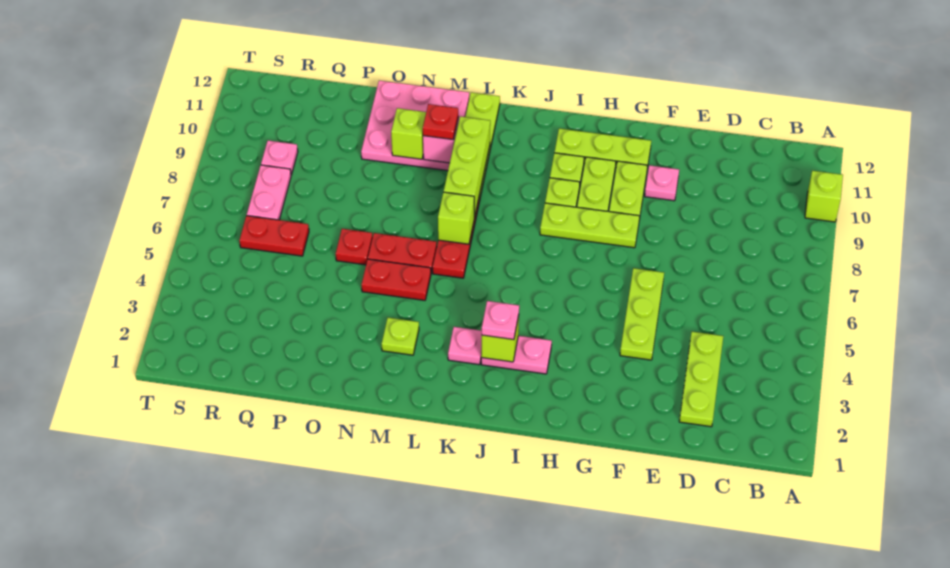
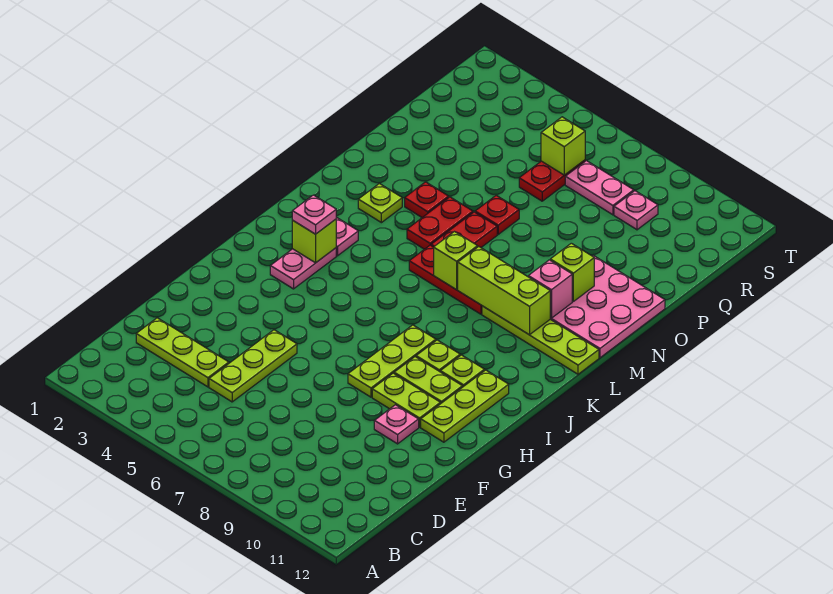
lime 1x1 brick [805,171,843,222] -> lime 1x1 brick moved to [541,117,585,175]
lime 1x3 plate [620,268,664,360] -> lime 1x3 plate turned to [209,330,297,402]
red 1x1 plate [423,104,459,140] -> red 1x1 plate moved to [405,182,449,217]

